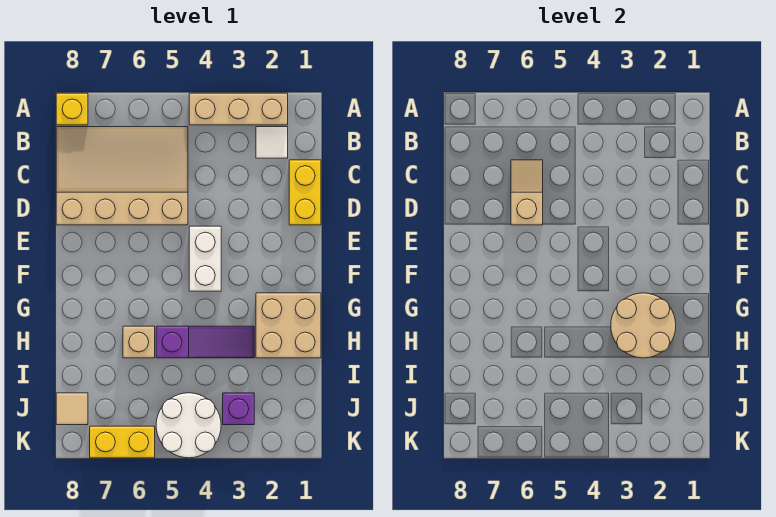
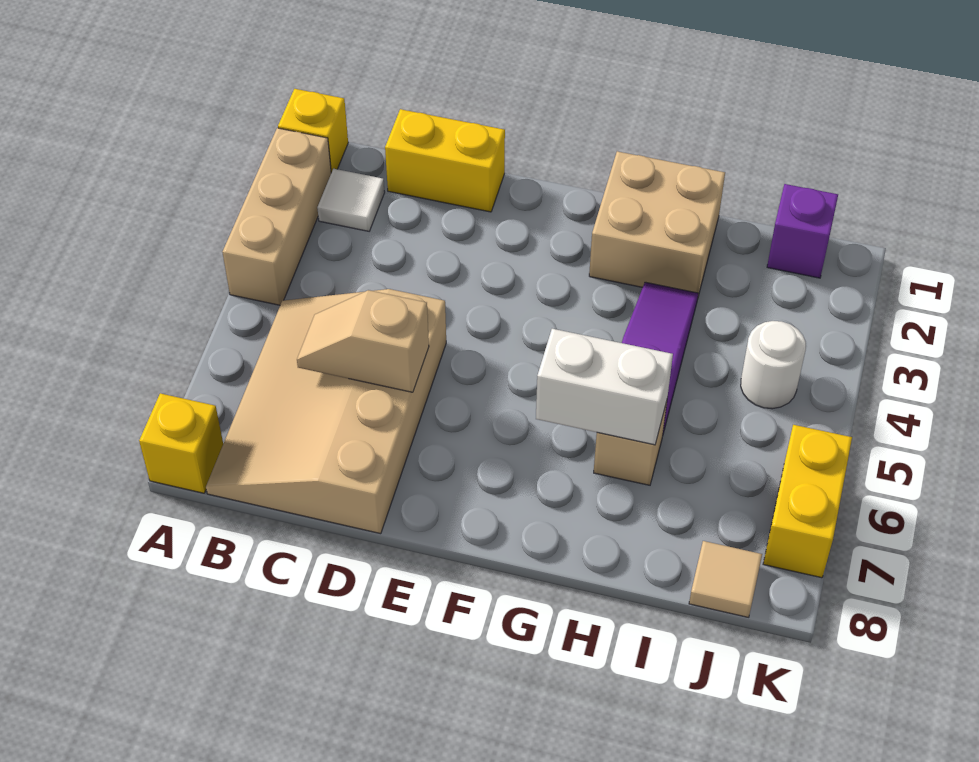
none -> yellow 1x1 brick [278,89,348,173]
white 1x2 brick [189,226,221,291] -> white 1x2 brick moved to [536,329,673,445]
tan 2x2 round brick [611,293,676,358] -> none
purple 1x1 brick [223,393,254,425] -> purple 1x1 brick moved to [767,184,838,278]
white 2x2 round brick [156,393,221,458] -> white 1x1 round brick [741,321,806,409]

